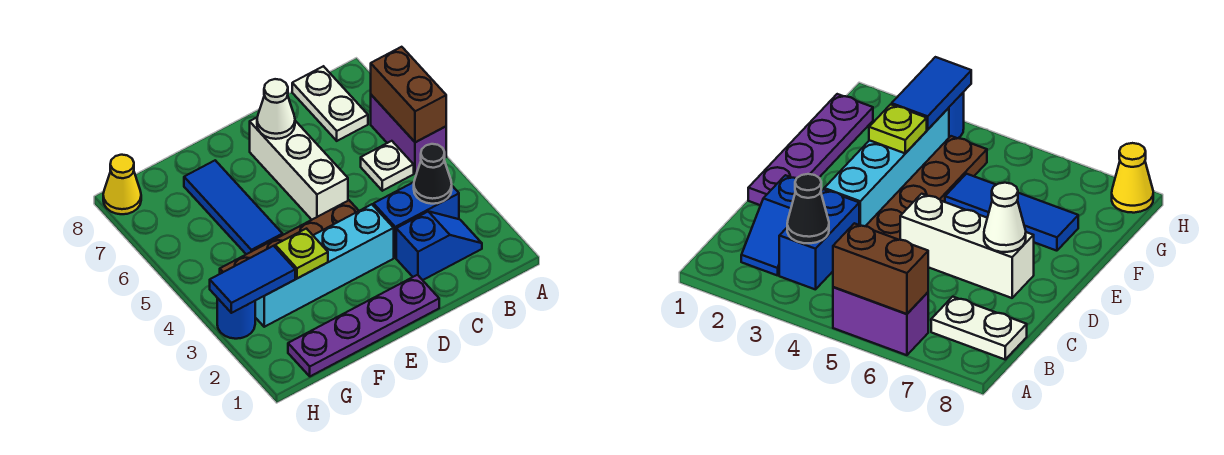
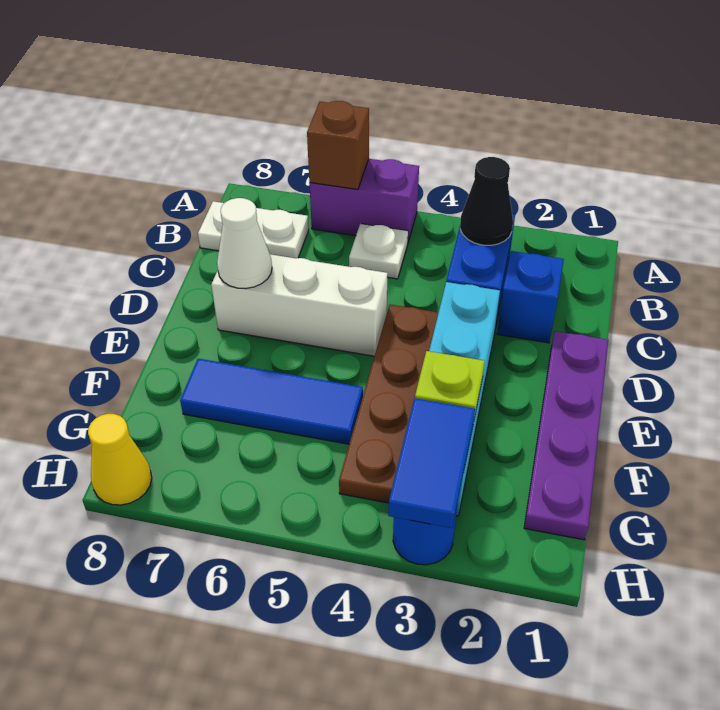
brown 1x2 brick [371,47,446,142] -> brown 1x1 brick [307,101,369,190]

